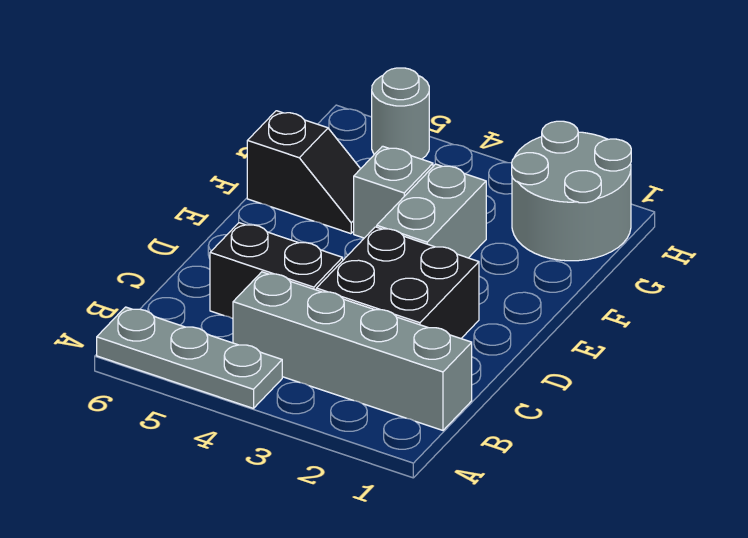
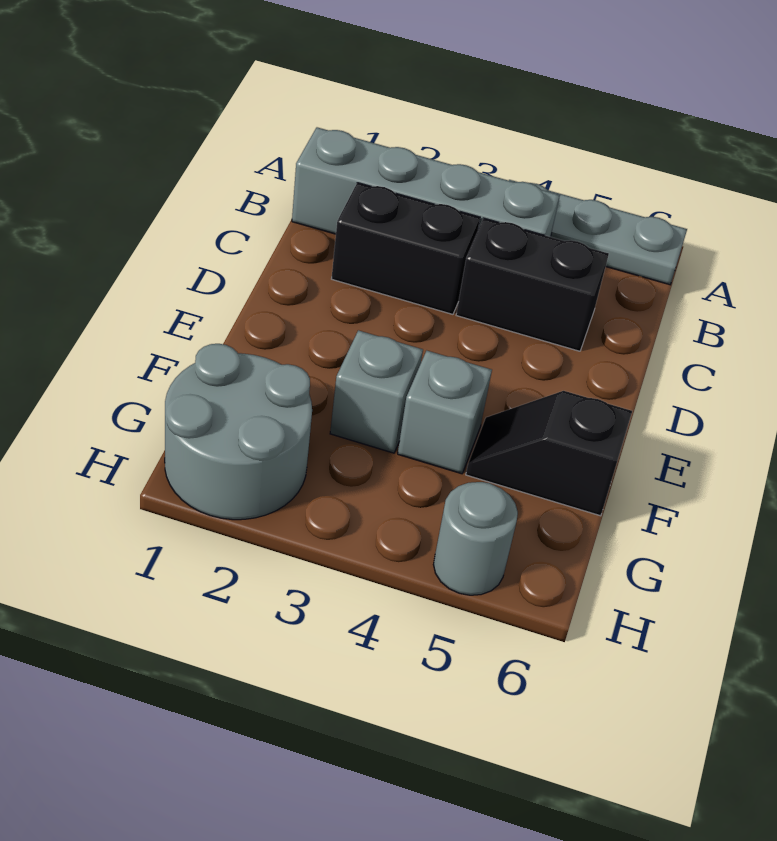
black 2x2 brick [316,227,479,338] -> black 1x2 brick [332,183,480,314]
grey 1x2 brick [377,164,486,258] -> grey 1x1 brick [330,330,423,453]

